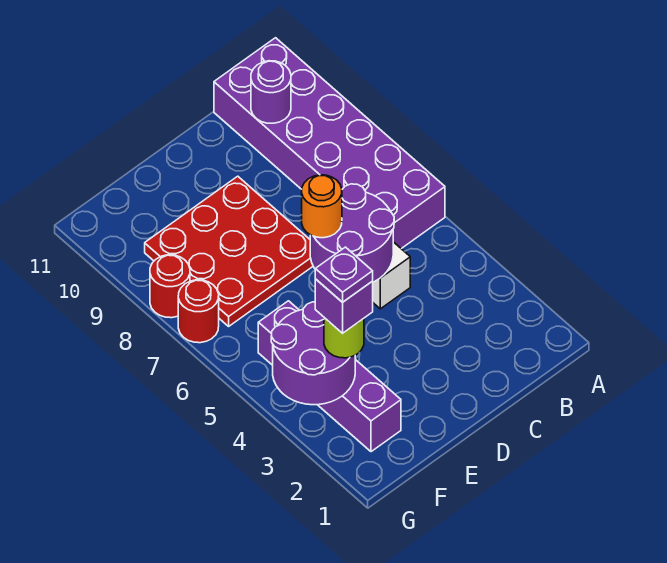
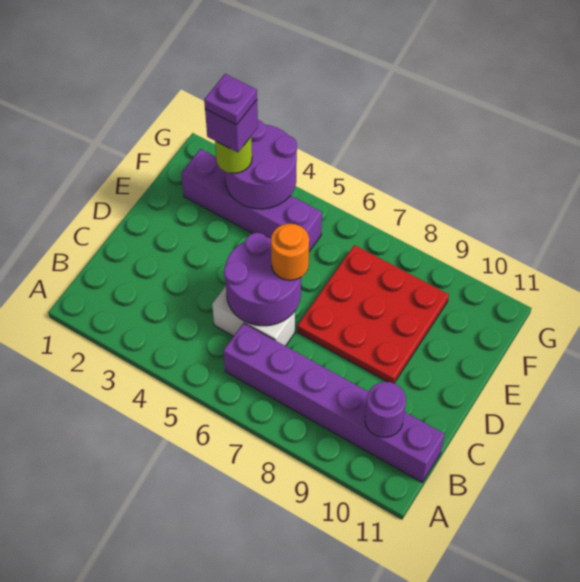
purple 2x6 brick [214,38,445,249] -> purple 1x6 brick [223,323,445,482]
red 1x1 round brick [178,280,219,343] -> none
red 1x1 round brick [150,255,190,318] -> none

